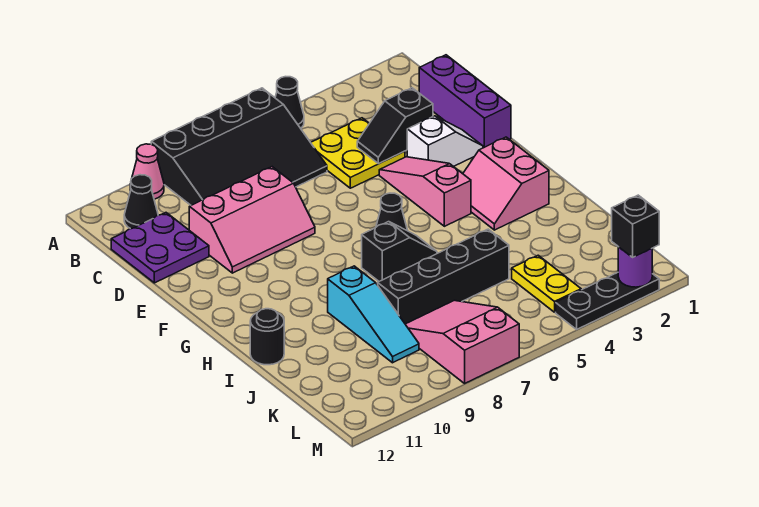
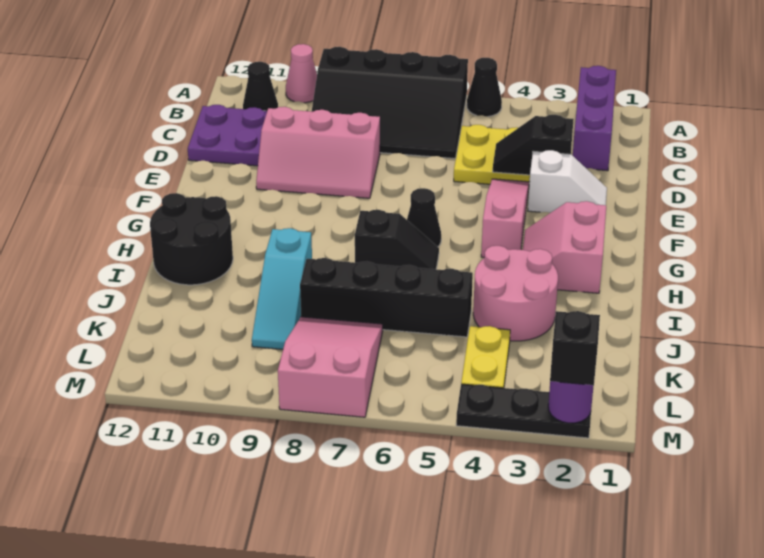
purple 1x3 brick [419,55,511,148] -> purple 1x3 brick moved to [573,66,616,171]
none -> pink 2x2 round brick [473,246,558,341]
black 1x1 round brick [250,309,284,365] -> black 2x2 round brick [150,193,233,285]

